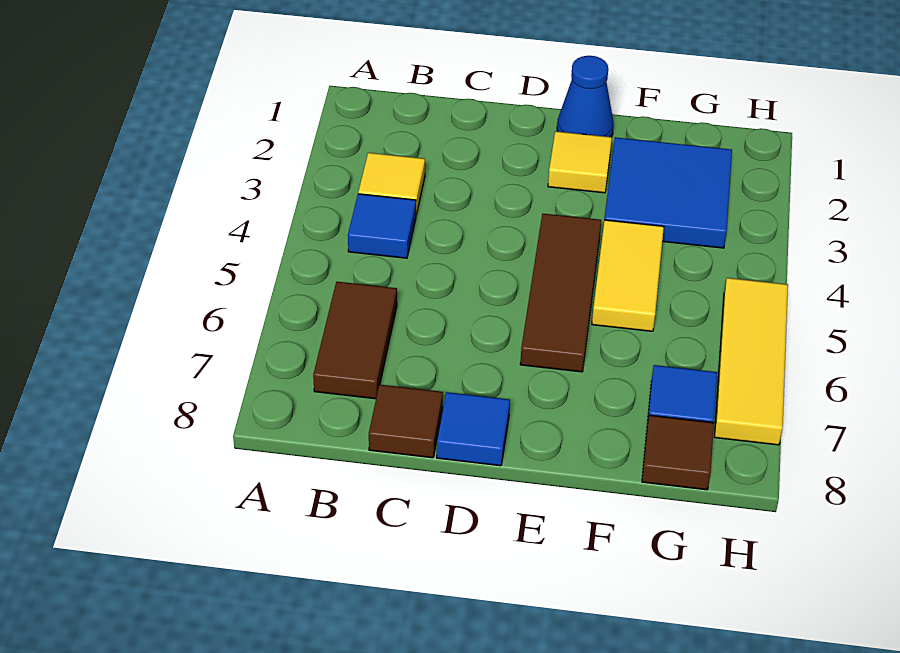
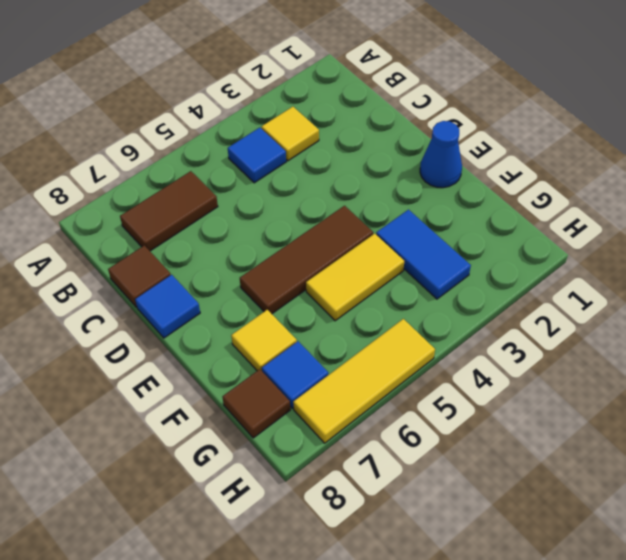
yellow 1x1 tile [548,131,612,193] -> yellow 1x1 tile moved to [231,310,297,371]
blue 2x2 tile [605,137,732,248] -> blue 1x2 tile [376,210,471,299]

